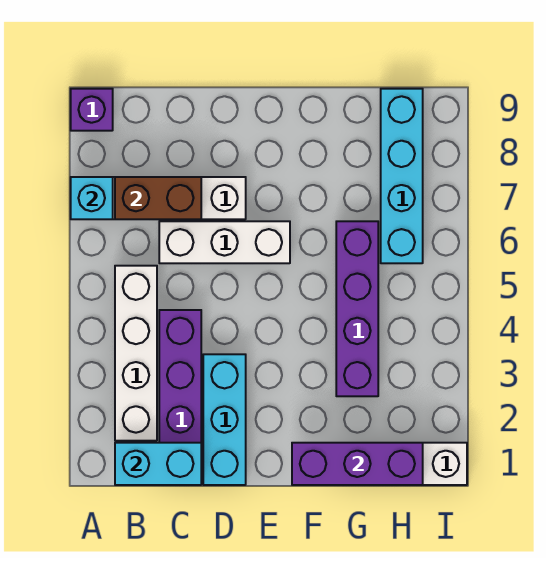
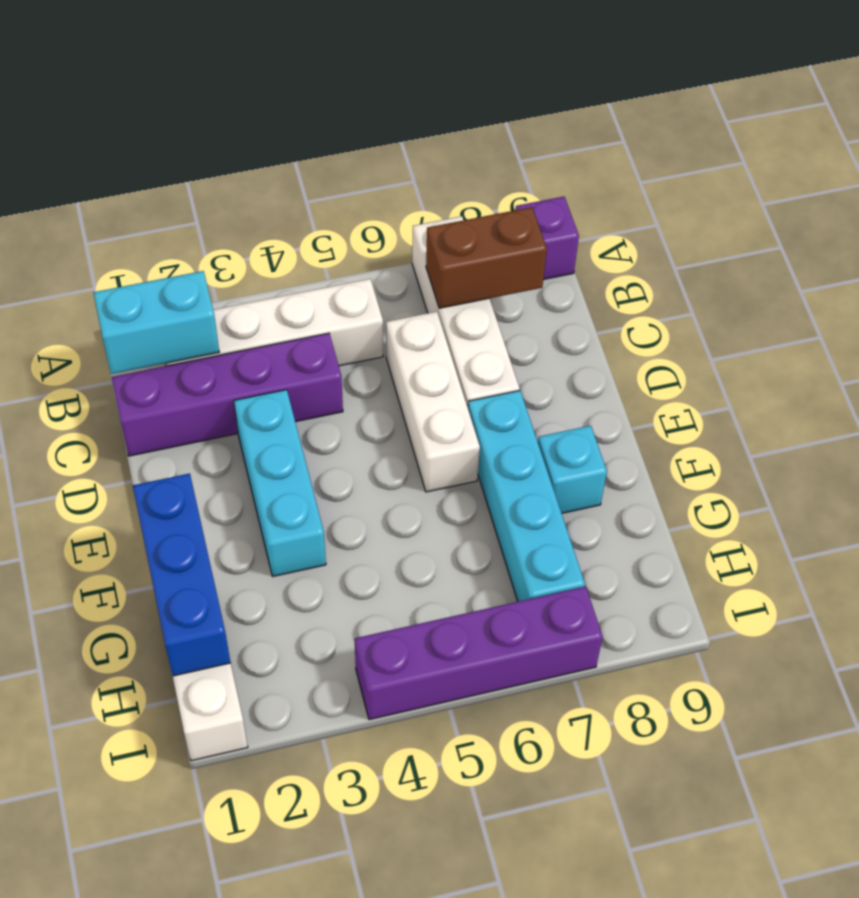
cyan 1x1 brick [71,177,113,219] -> cyan 1x1 brick moved to [538,426,607,513]
cyan 1x2 brick [115,443,201,485] -> cyan 1x2 brick turned to [93,271,219,374]
brown 1x2 brick [115,177,201,219] -> brown 1x2 brick turned to [426,207,547,308]
cyan 1x3 brick [203,354,246,485] -> cyan 1x3 brick turned to [234,390,326,576]
purple 1x3 brick [292,443,423,485] -> blue 1x3 brick [133,473,231,676]
purple 1x4 brick [336,221,378,396] -> purple 1x4 brick moved to [355,587,603,720]
cyan 1x4 brick [381,89,423,263] -> cyan 1x4 brick turned to [468,390,585,602]

